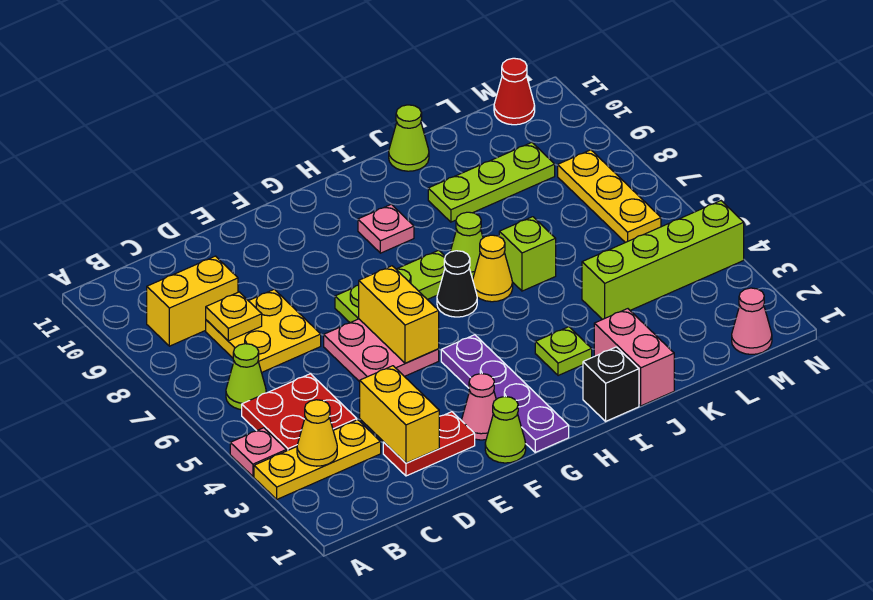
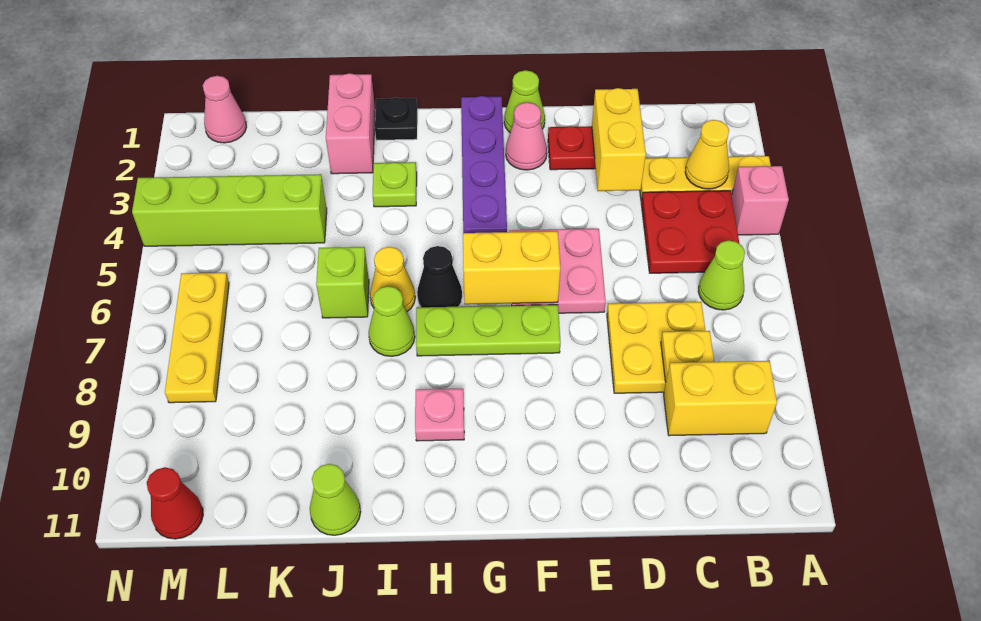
pink 1x1 plate [230,428,286,476] -> pink 1x1 brick [732,166,789,235]
yellow 1x2 brick [359,266,439,363] -> yellow 1x2 brick turned to [463,231,560,304]
black 1x1 brick [583,347,639,421] -> black 1x1 plate [375,97,417,140]
lime 1x3 plate [428,143,555,222] -> none

